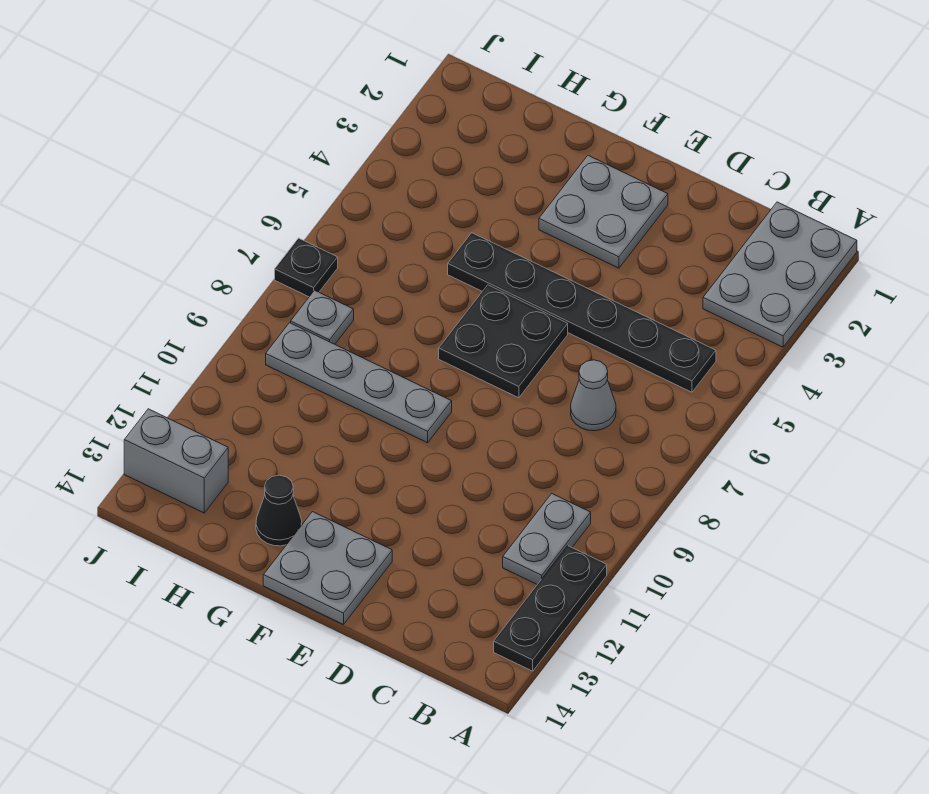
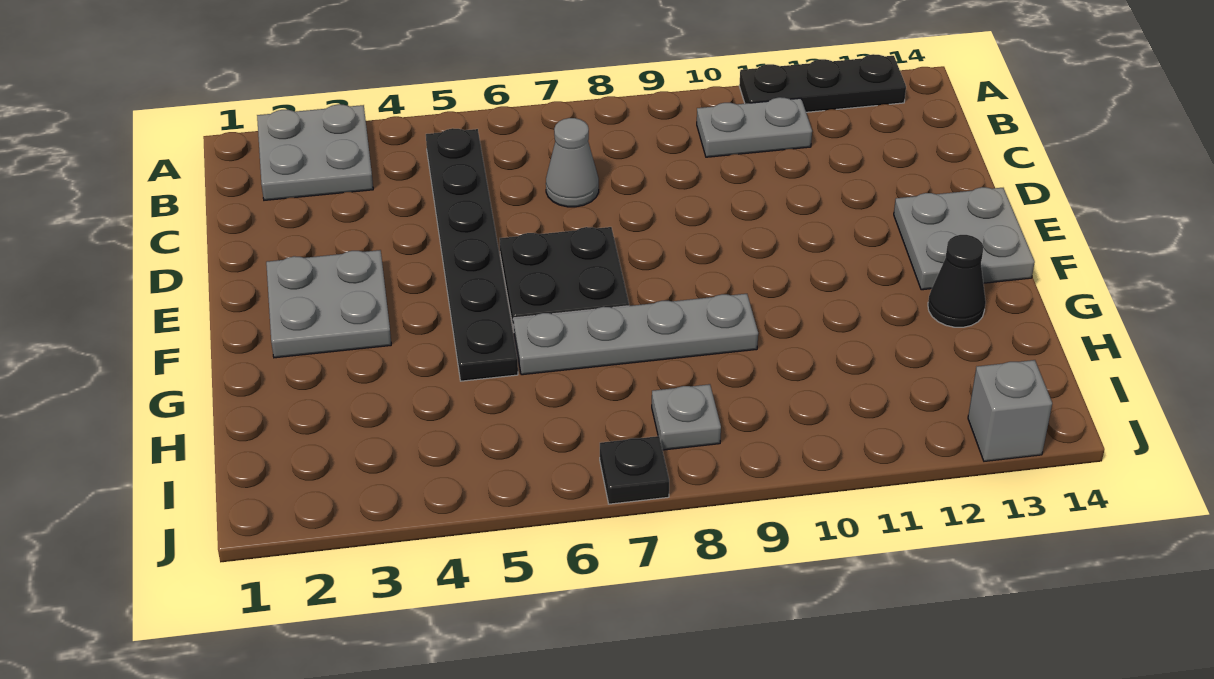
grey 2x3 plate [703,202,857,347] -> grey 2x2 plate [257,104,373,200]
grey 1x4 plate [266,323,452,443] -> grey 1x4 plate turned to [513,294,758,375]
grey 1x2 brick [124,409,228,513] -> grey 1x1 brick [968,360,1052,461]

